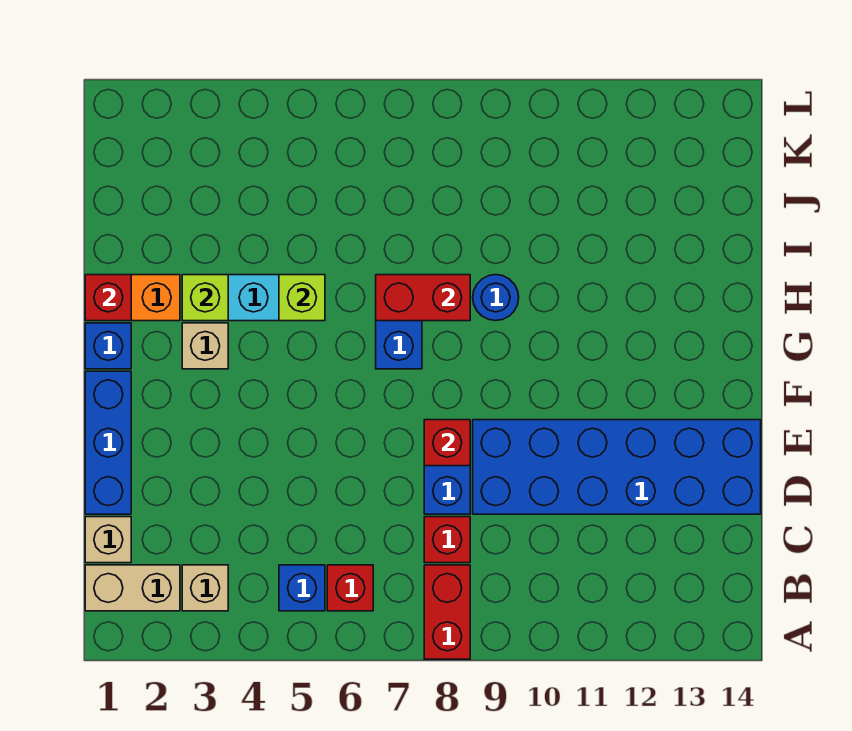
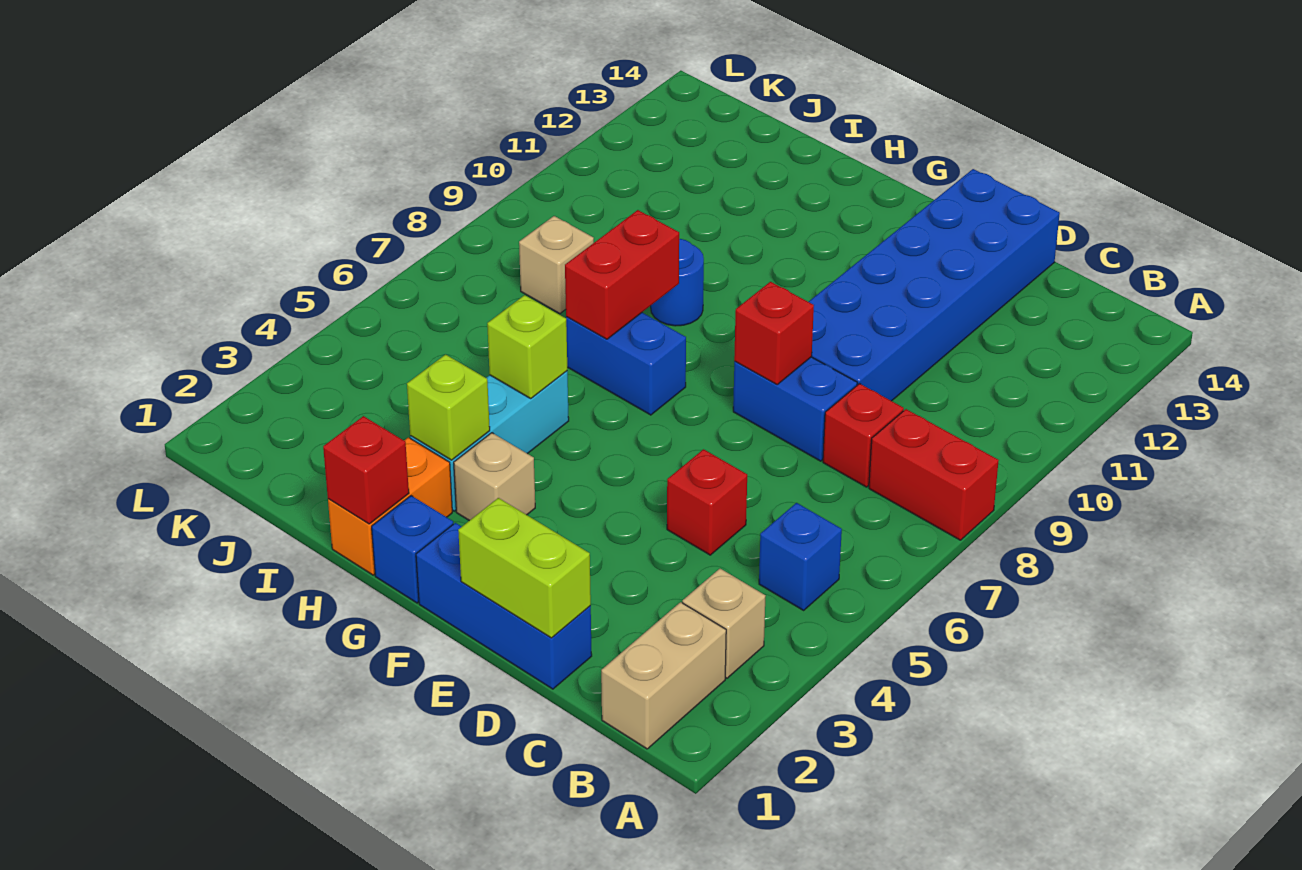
red 1x1 brick [327,565,373,611] -> red 1x1 brick moved to [667,449,747,555]
tan 1x1 brick [85,517,131,563] -> tan 1x1 brick moved to [519,216,594,313]
none -> lime 1x2 brick [458,498,591,638]

